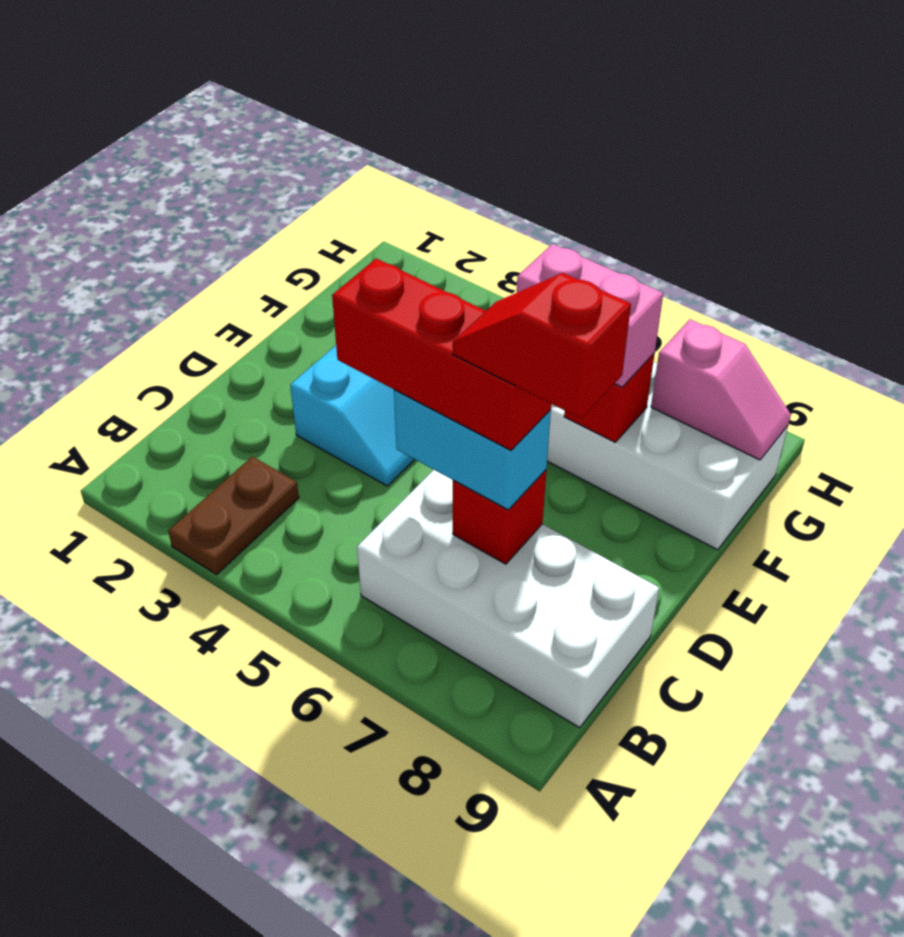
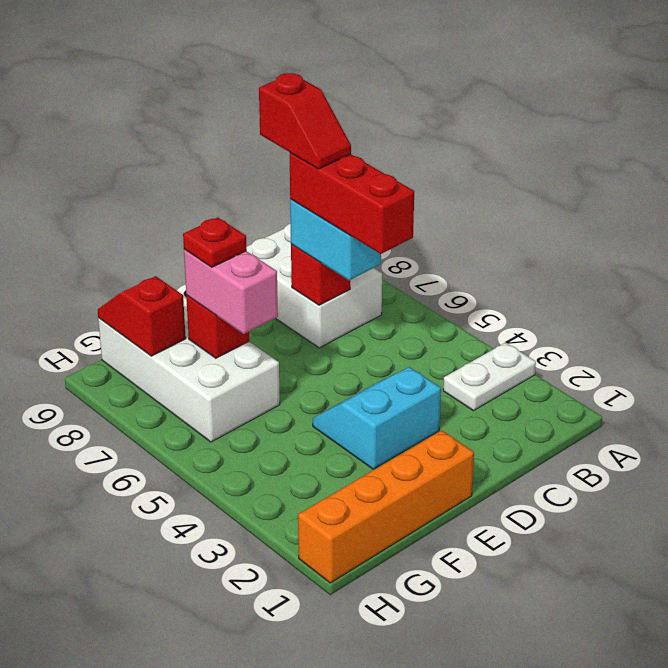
brown 1x2 plate [168,456,299,575] -> white 1x2 plate [443,343,536,411]
white 2x4 brick [357,470,659,728] -> white 2x3 brick [246,224,382,348]
none -> orange 1x4 brick [298,430,474,583]
none -> red 1x1 plate [183,218,247,267]
pink 1x2 slope [651,319,791,460] -> red 1x2 slope [98,276,186,356]

